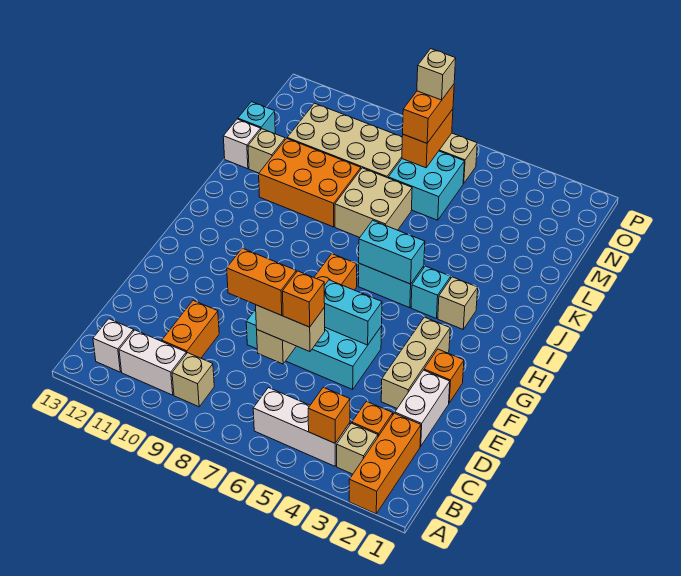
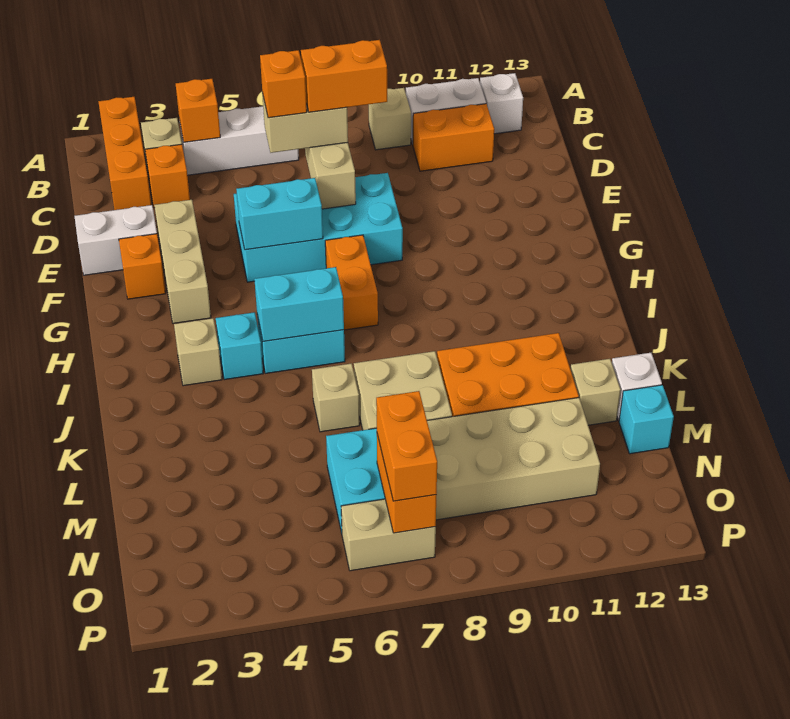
orange 1x2 brick [162,300,219,358] -> orange 1x2 brick turned to [413,104,494,171]
white 1x2 brick [395,370,450,446] -> white 1x2 brick turned to [75,205,157,275]
tan 1x1 brick [417,49,456,100] -> tan 1x1 brick moved to [312,363,360,432]

